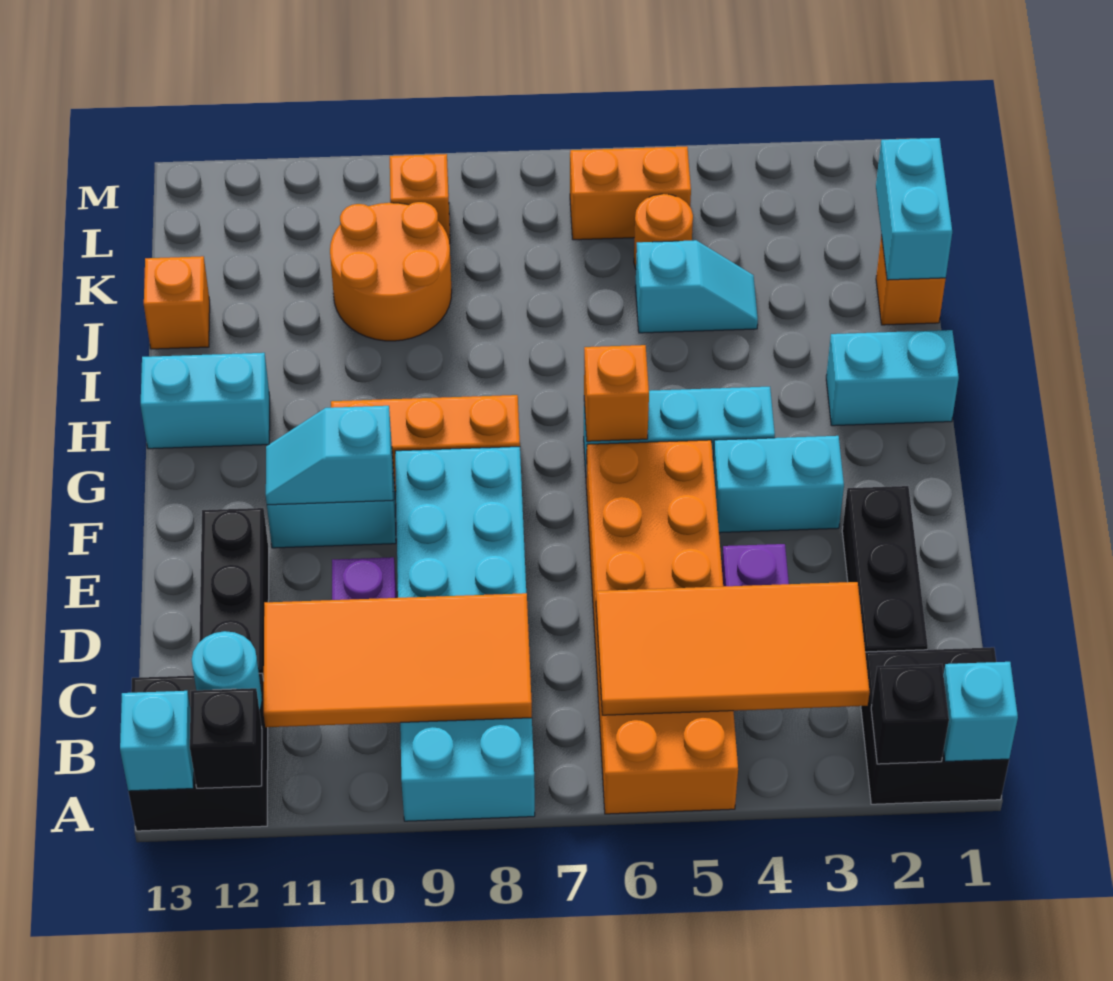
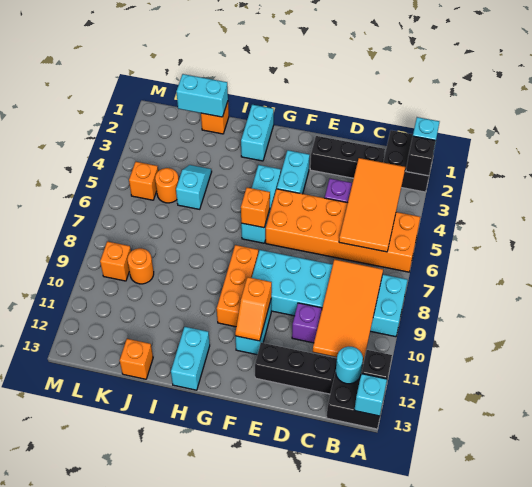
cyan 1x2 slope [266,406,393,505] -> orange 1x2 slope [235,277,272,341]
orange 2x2 round brick [330,202,452,341] -> orange 1x1 round brick [127,248,154,284]
orange 1x2 brick [570,146,691,240] -> orange 1x1 brick [129,162,158,200]

